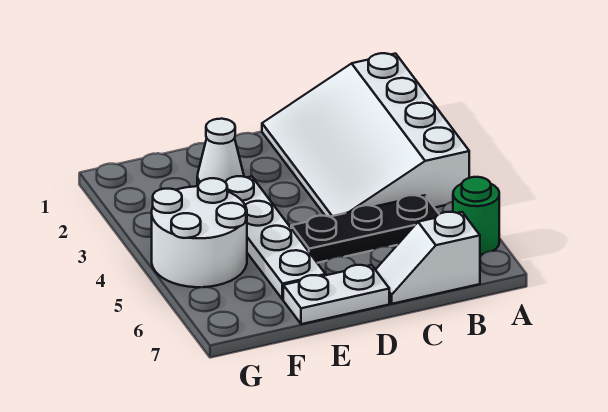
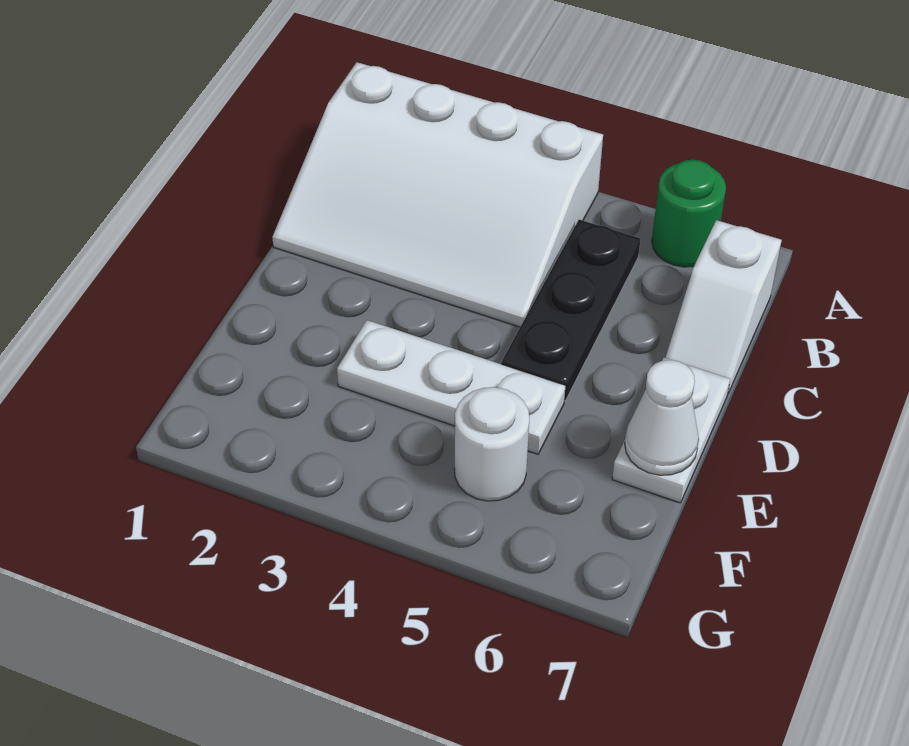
white 1x1 cone [197,119,244,185] -> white 1x1 cone moved to [625,360,699,475]
white 1x4 plate [225,176,326,300] -> white 1x3 plate [337,320,565,454]
white 2x2 round brick [152,178,247,287] -> white 1x1 round brick [454,387,529,501]

